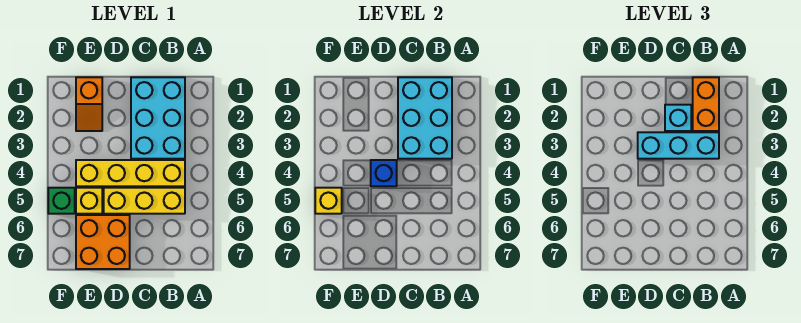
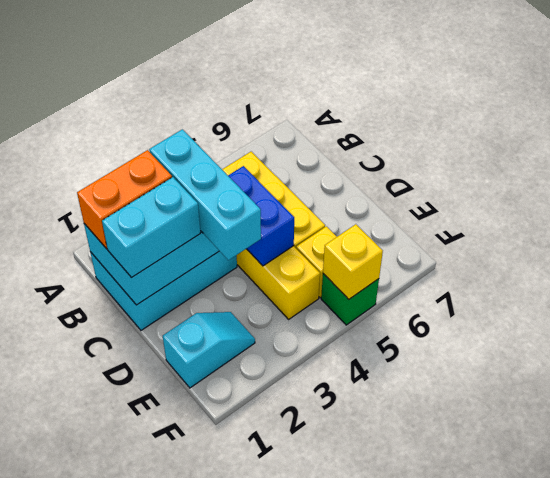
cyan 1x1 brick [665,105,691,131] -> cyan 1x2 brick [102,177,200,278]
blue 1x1 brick [371,160,397,186] -> blue 1x2 brick [228,166,294,266]
orange 2x2 brick [76,215,130,269] -> none
orange 1x2 slope [76,77,102,131] -> cyan 1x2 slope [163,312,255,388]

